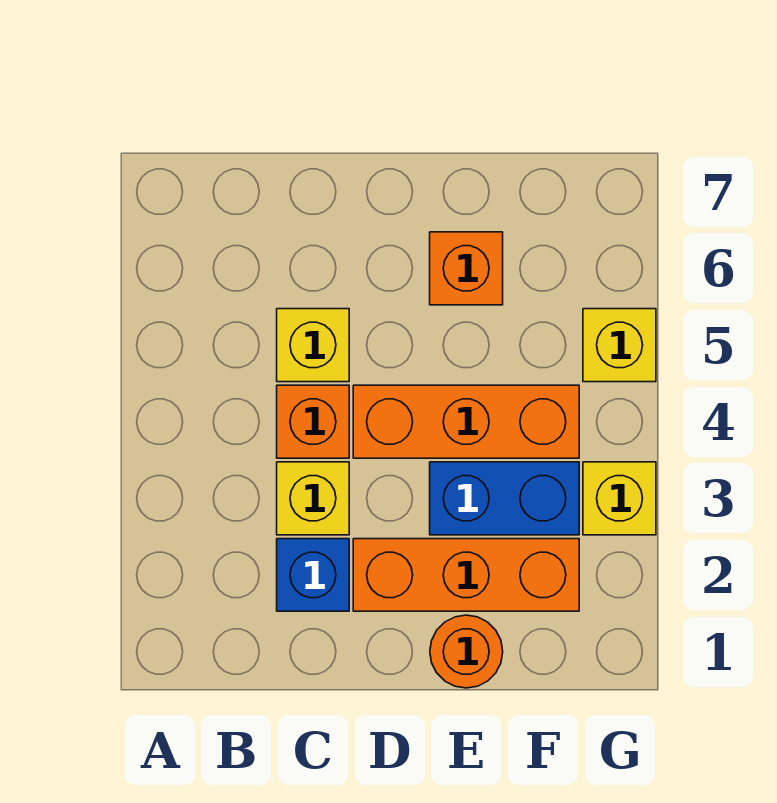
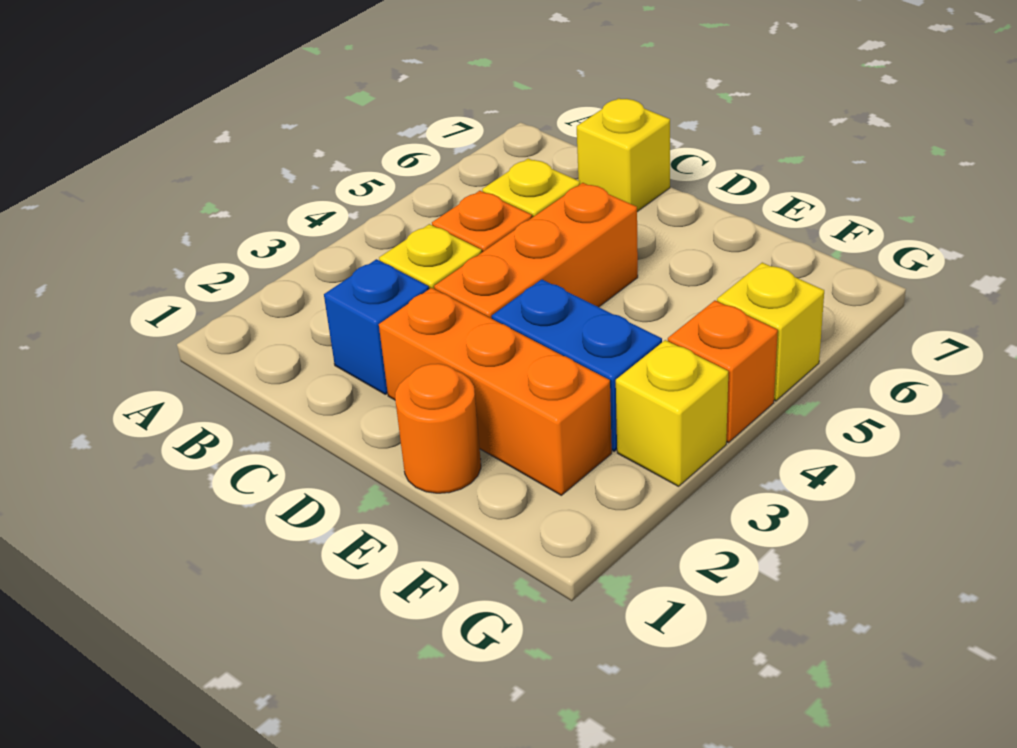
none -> yellow 1x1 brick [577,98,670,212]
orange 1x3 brick [353,385,579,458] -> orange 1x3 brick turned to [434,183,638,319]
orange 1x1 brick [430,232,503,305] -> orange 1x1 brick moved to [668,301,778,443]

